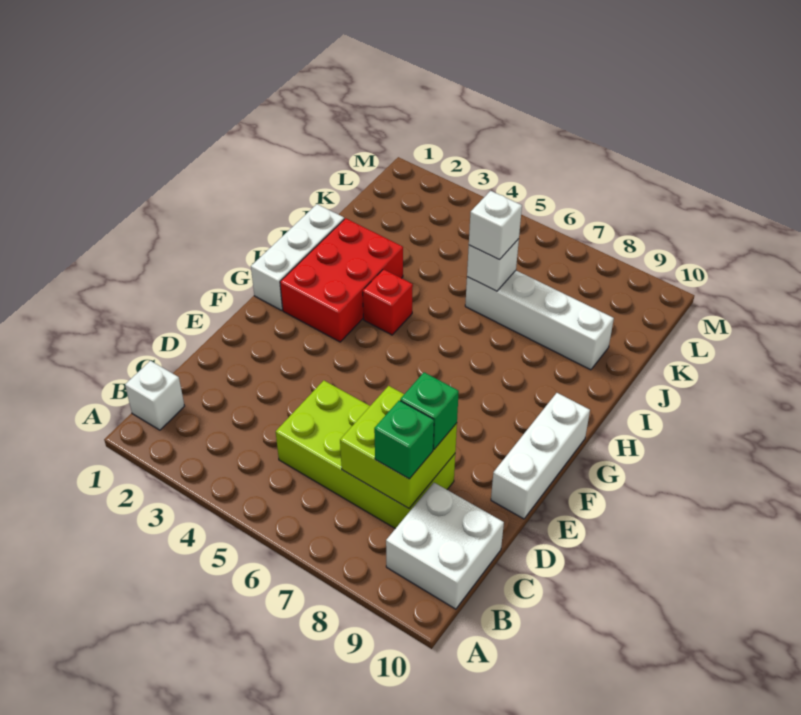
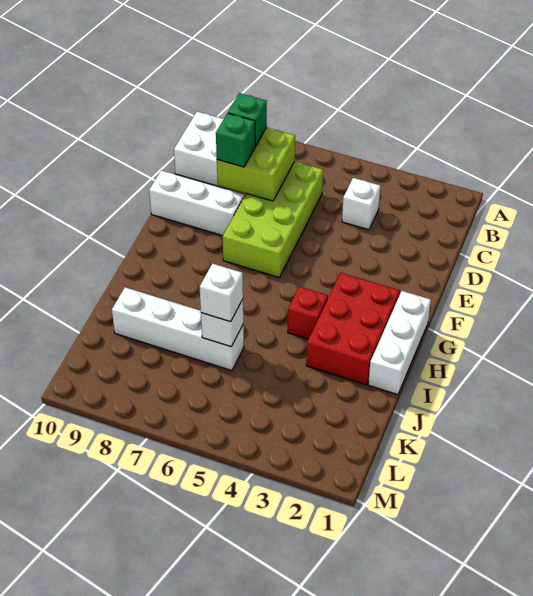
white 1x1 brick [125,361,184,430] -> white 1x1 brick moved to [342,178,380,230]
lime 2x4 brick [276,380,455,529] -> lime 2x4 brick turned to [222,161,323,277]
white 1x3 brick [491,393,590,519] -> white 1x3 brick turned to [149,170,244,236]

